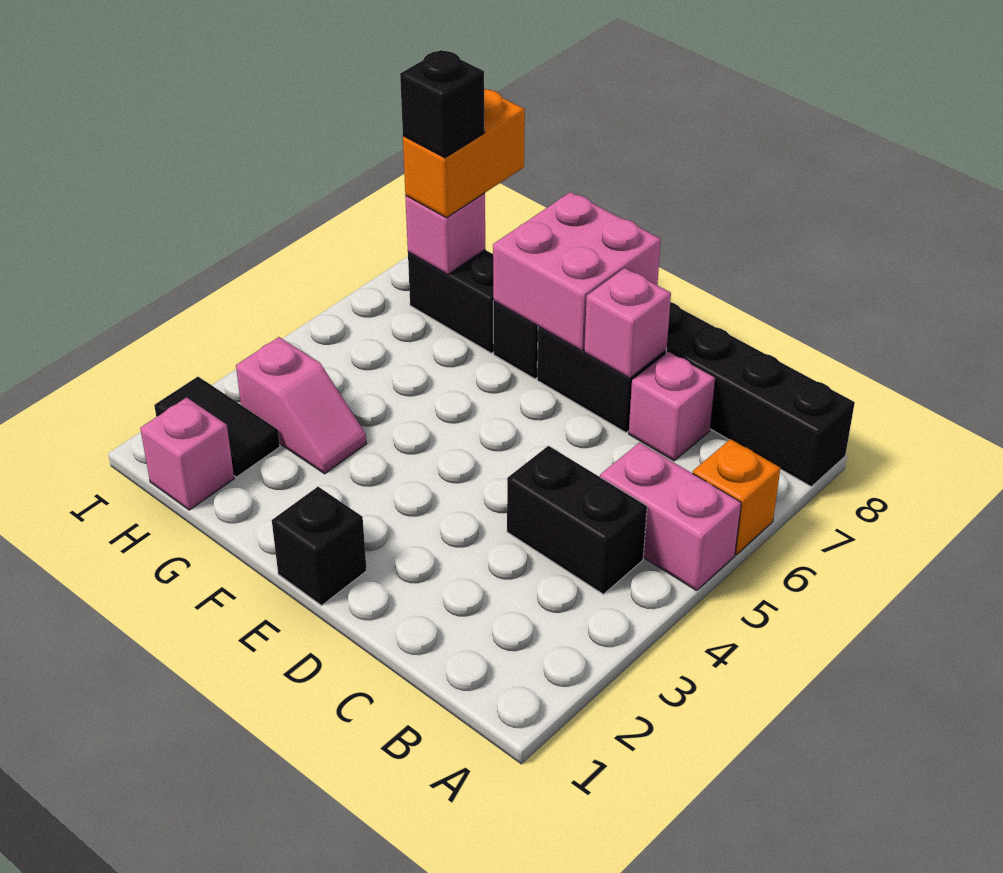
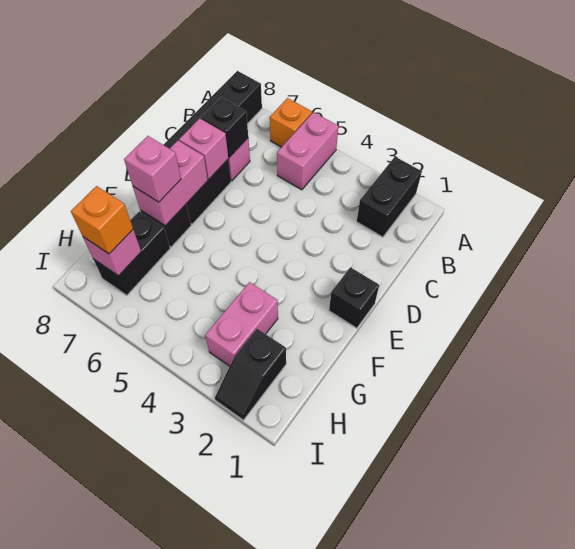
black 1x2 brick [507,446,647,594] -> black 1x2 brick moved to [357,157,422,237]
pink 2x2 brick [493,192,661,351] -> pink 1x2 brick [133,141,208,226]
pink 1x2 slope [236,337,367,474] -> pink 1x2 brick [205,282,278,366]
pink 1x1 brick [140,398,234,510] -> pink 1x1 brick moved to [124,136,181,202]
black 1x2 tile [154,377,280,477] -> black 1x2 slope [215,329,286,420]
orange 1x2 brick [403,89,525,218] -> orange 1x1 brick [71,186,133,254]
black 1x1 brick [400,50,485,158] -> black 1x1 brick moved to [201,97,248,157]

